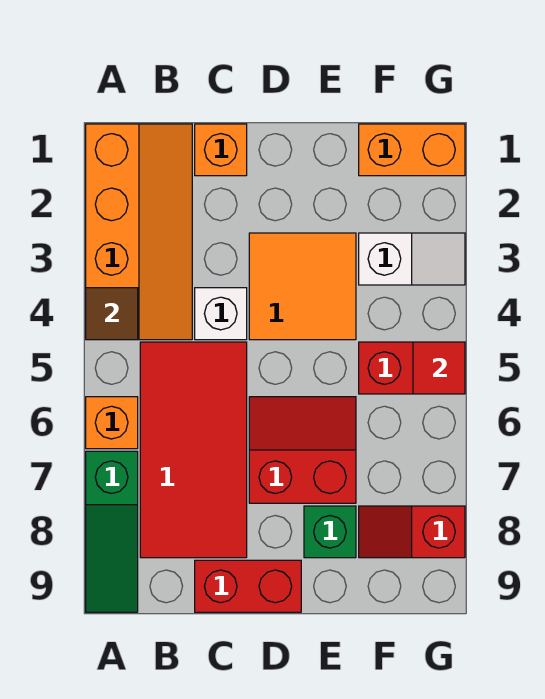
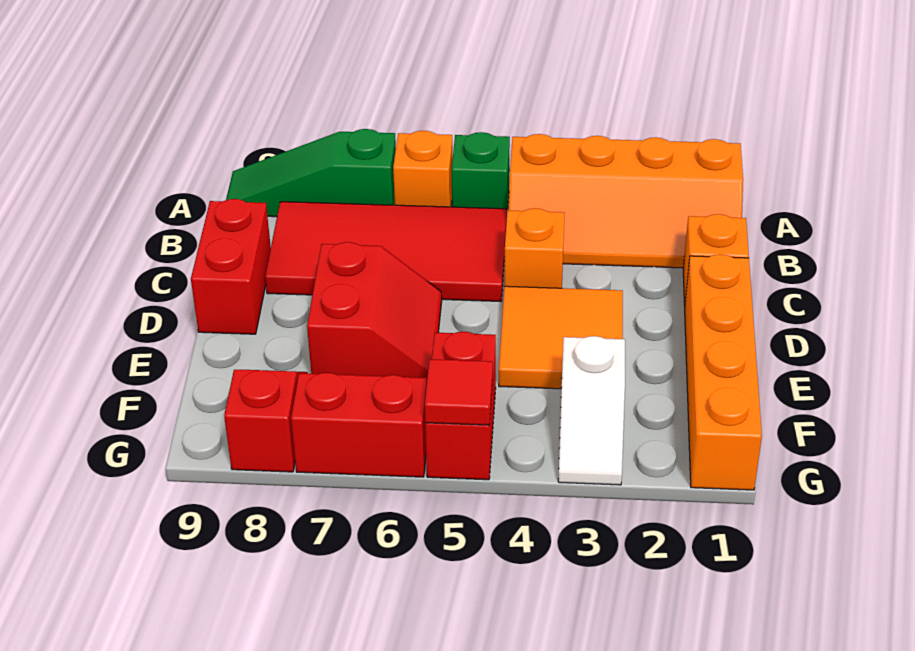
brown 1x1 tile [86,288,138,340] -> none
white 1x1 brick [195,288,247,340] -> orange 1x1 brick [504,208,565,288]
green 1x1 brick [304,506,356,558] -> green 1x1 brick moved to [452,132,510,210]
orange 1x2 brick [359,124,465,176] -> orange 1x4 brick [685,254,762,490]
none -> red 1x2 brick [291,373,427,477]

